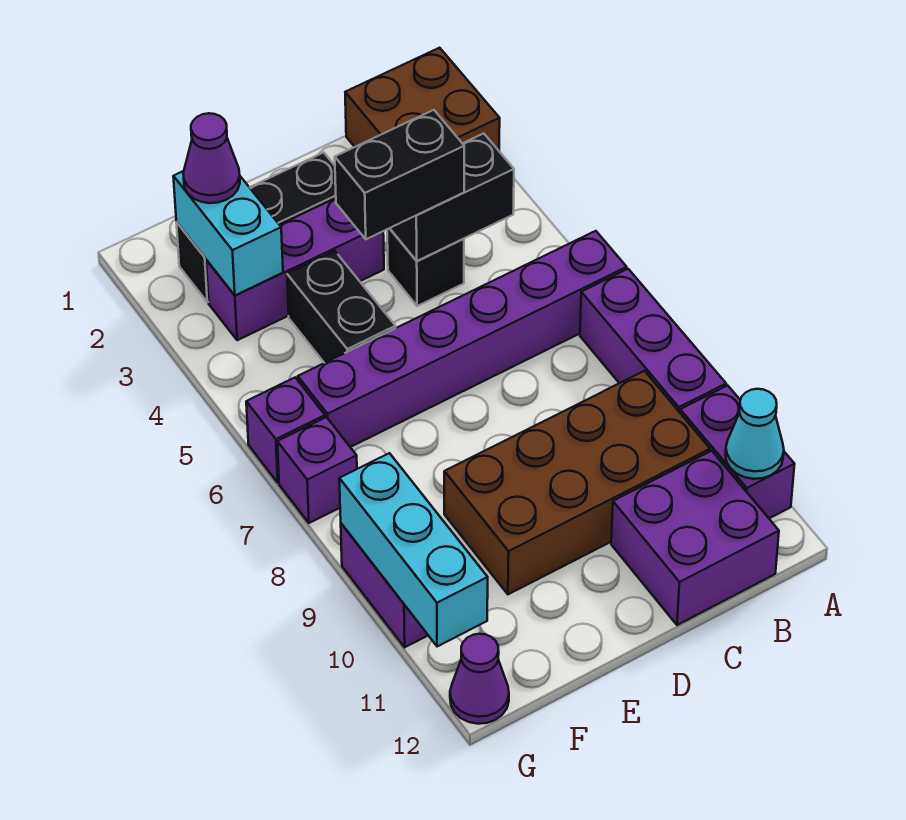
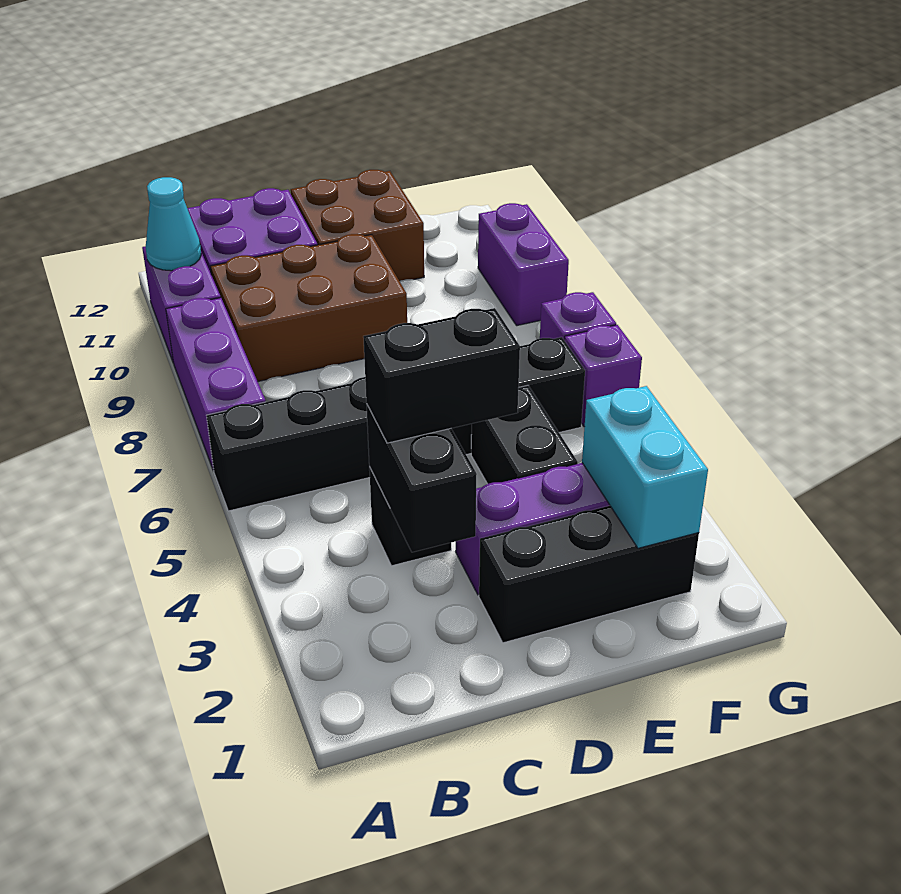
brown 2x2 brick [345,48,500,151] -> brown 2x2 brick moved to [291,170,424,281]
purple 1x6 brick [298,231,627,447] -> black 1x6 brick [206,337,585,511]
black 1x2 brick [390,133,514,261] -> black 1x2 brick turned to [367,405,477,552]
brown 2x4 brick [444,371,710,594] -> brown 2x3 brick [210,234,407,382]
purple 1x1 cone [183,113,240,203] -> none
cyan 1x3 brick [339,453,488,647] -> none
purple 1x1 cone [450,634,509,724] -> none

